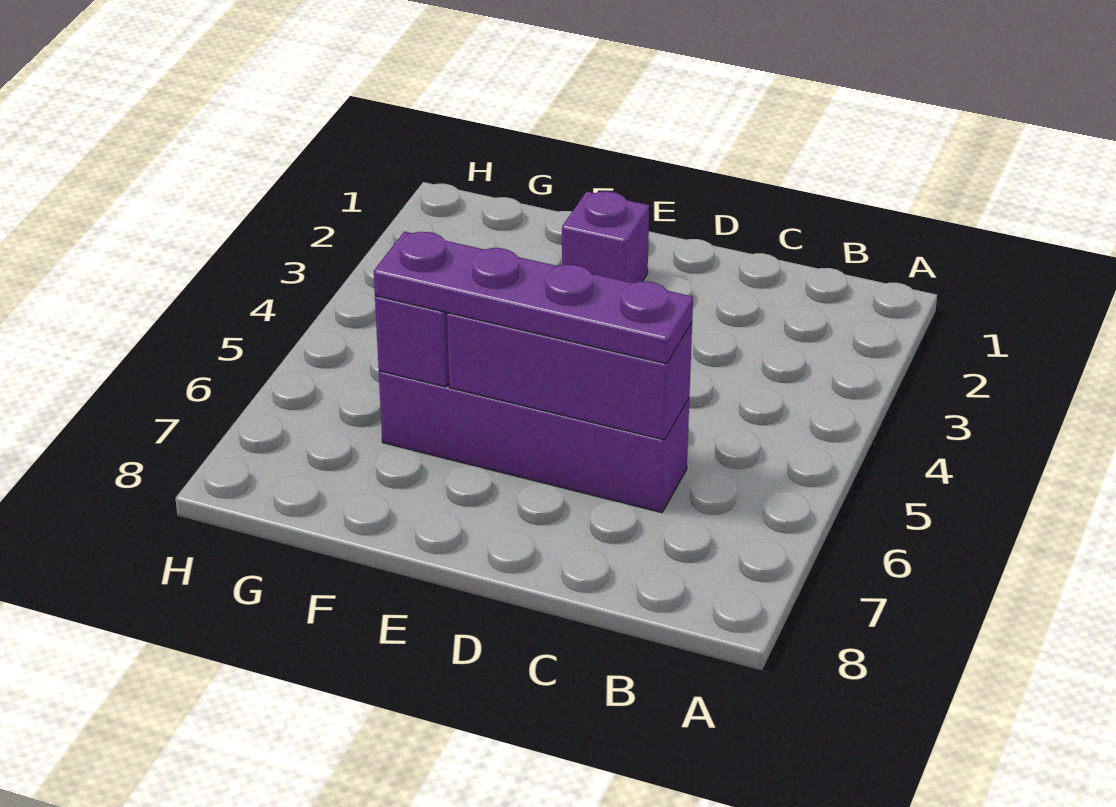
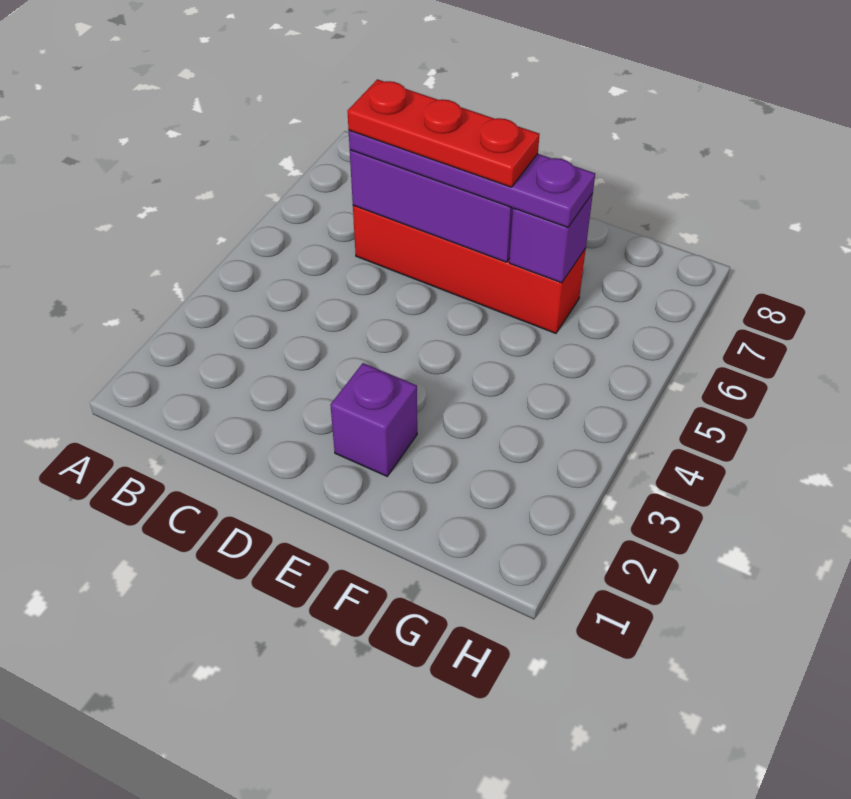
purple 1x4 brick [379,371,689,513] -> red 1x4 brick [353,205,586,333]
none -> red 1x3 plate [347,79,540,187]

